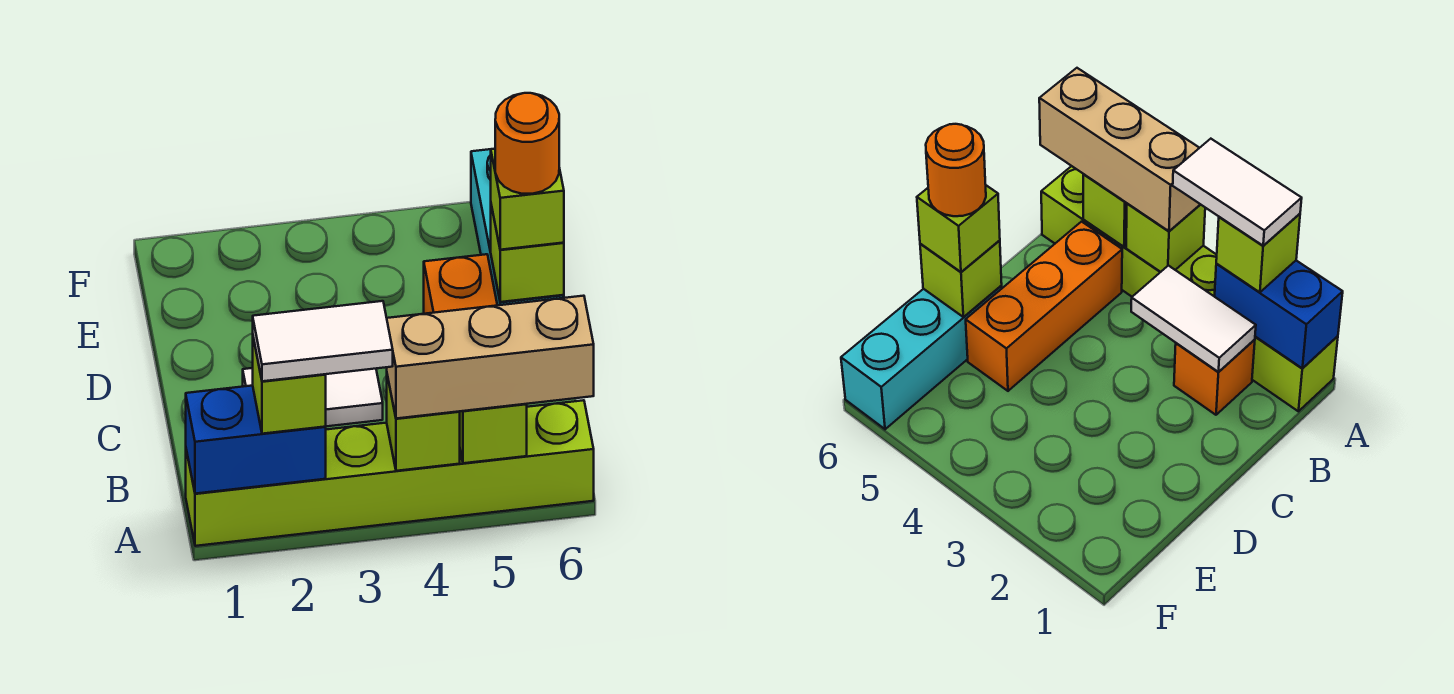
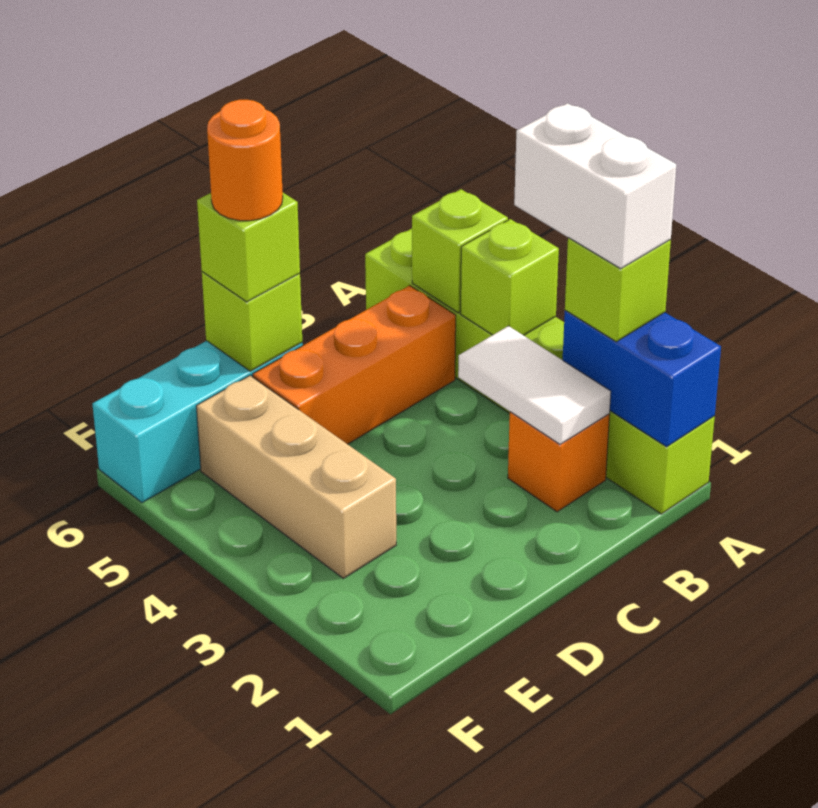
white 1x2 tile [253,301,393,381] -> white 1x2 brick [514,103,676,269]
tan 1x3 brick [387,296,594,419] -> tan 1x3 brick moved to [196,376,396,579]

